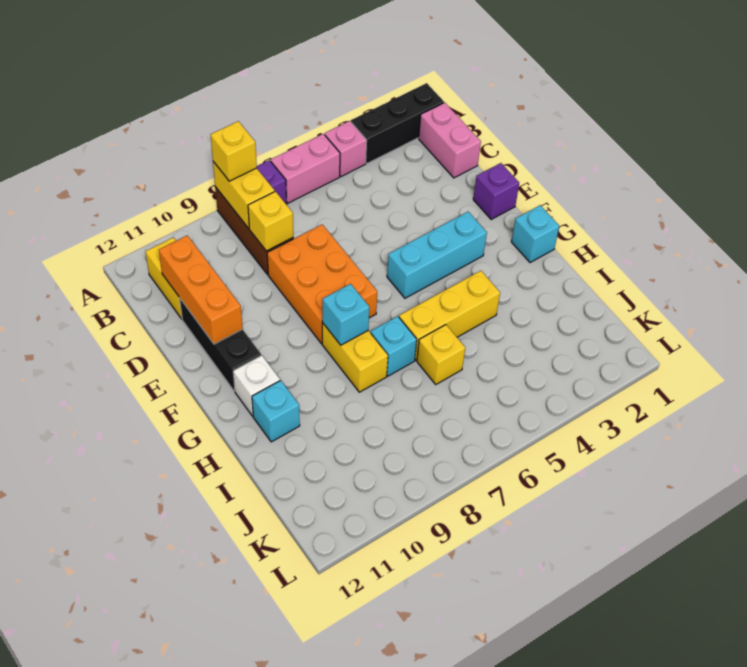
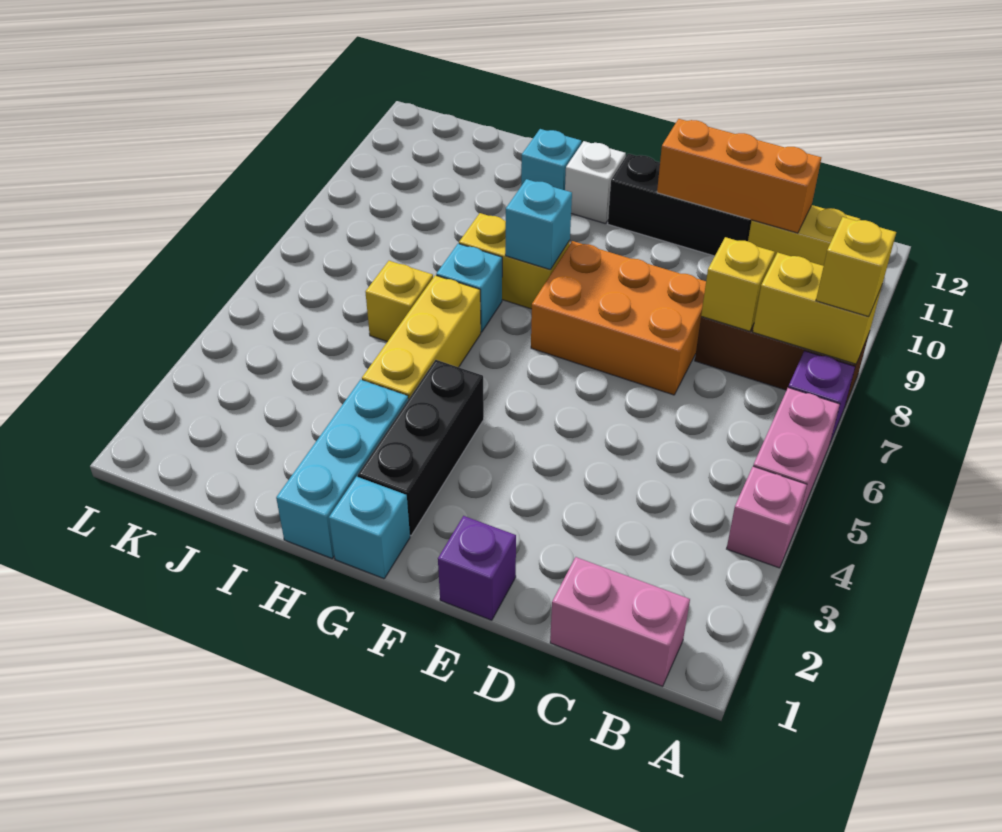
black 1x3 brick [351,83,444,163] -> black 1x3 brick moved to [358,360,484,535]
cyan 1x3 brick [387,212,487,298] -> cyan 1x3 brick moved to [276,380,408,558]

